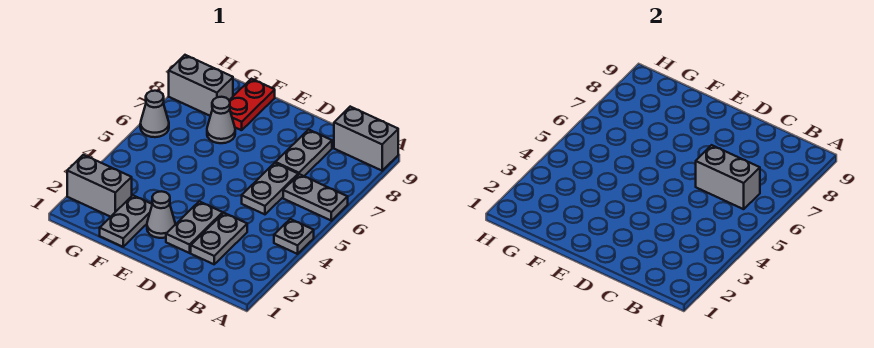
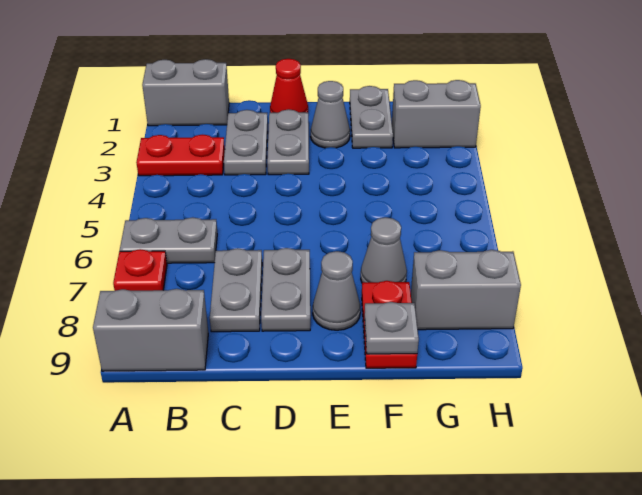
none -> red 1x2 plate [136,135,225,176]
grey 1x1 plate [274,219,314,254] -> grey 1x1 plate moved to [364,302,419,354]
none -> red 1x1 plate [113,249,167,291]
grey 1x2 brick [696,145,760,209] -> grey 1x2 brick moved to [142,59,229,126]
grey 1x2 plate [242,163,298,214] -> grey 1x2 plate moved to [261,248,310,331]
none -> red 1x1 cone [270,59,308,113]
grey 1x1 cone [140,91,169,137] -> grey 1x1 cone moved to [313,251,360,330]

